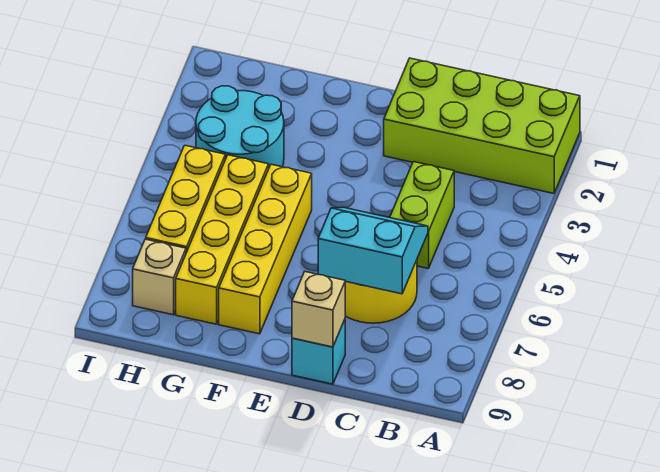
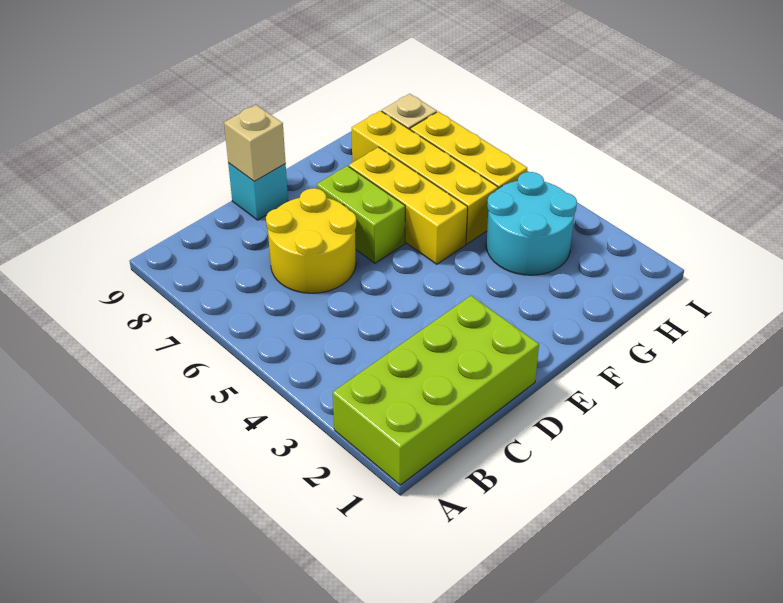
lime 1x2 brick [390,162,454,268] -> lime 1x2 brick moved to [317,166,405,263]
cyan 2x2 slope [318,207,428,294] -> none
yellow 1x4 brick [219,164,312,334] -> yellow 1x3 brick [349,147,468,264]

